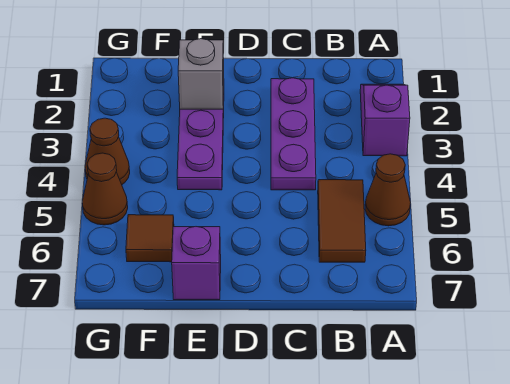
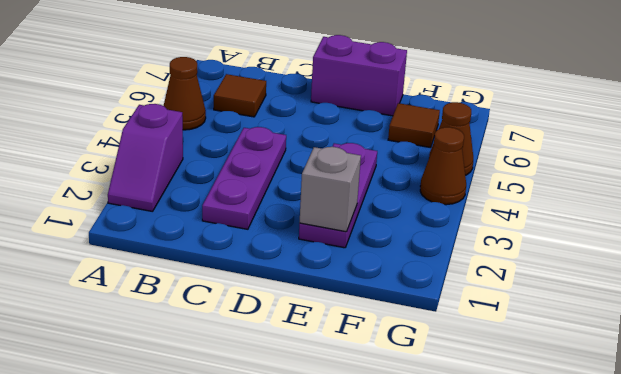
brown 1x2 tile [318,180,366,262] -> brown 1x1 tile [214,74,266,117]
purple 1x1 brick [172,227,221,300] -> purple 1x2 brick [311,35,407,116]

